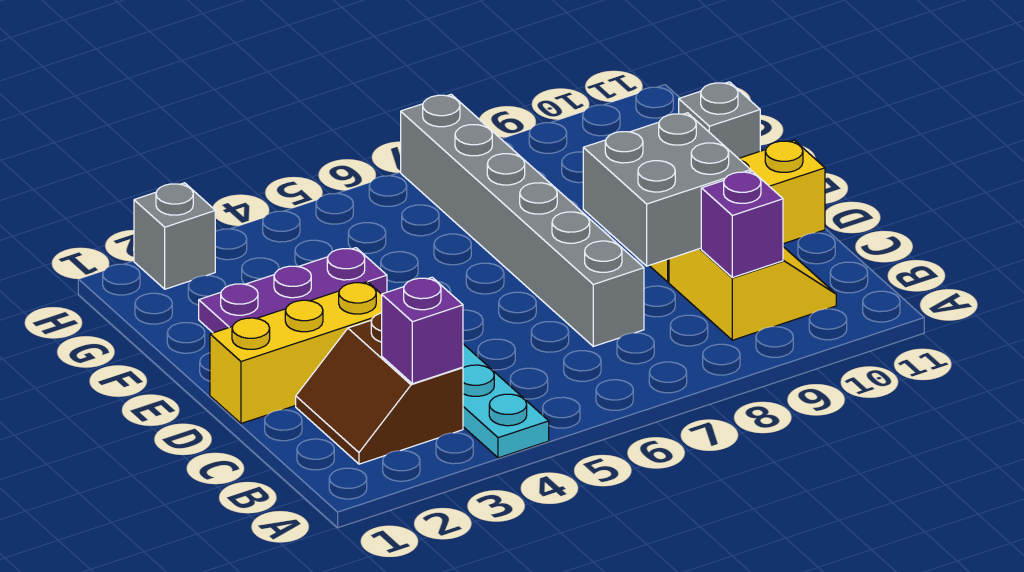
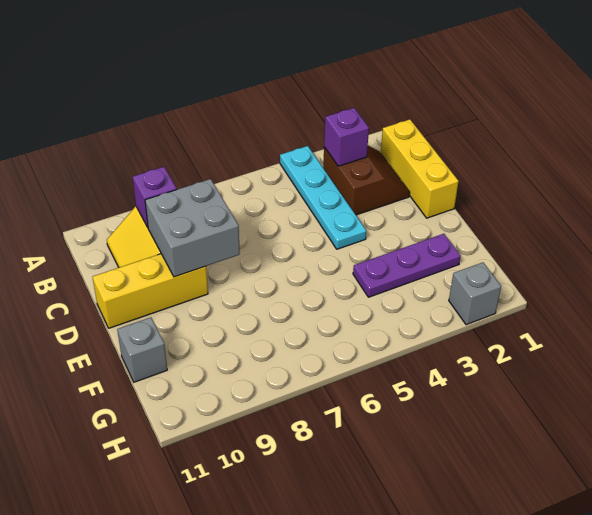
grey 1x6 brick [401,94,644,346] -> none
yellow 1x3 brick [210,282,382,423] -> yellow 1x3 brick turned to [381,119,459,218]

